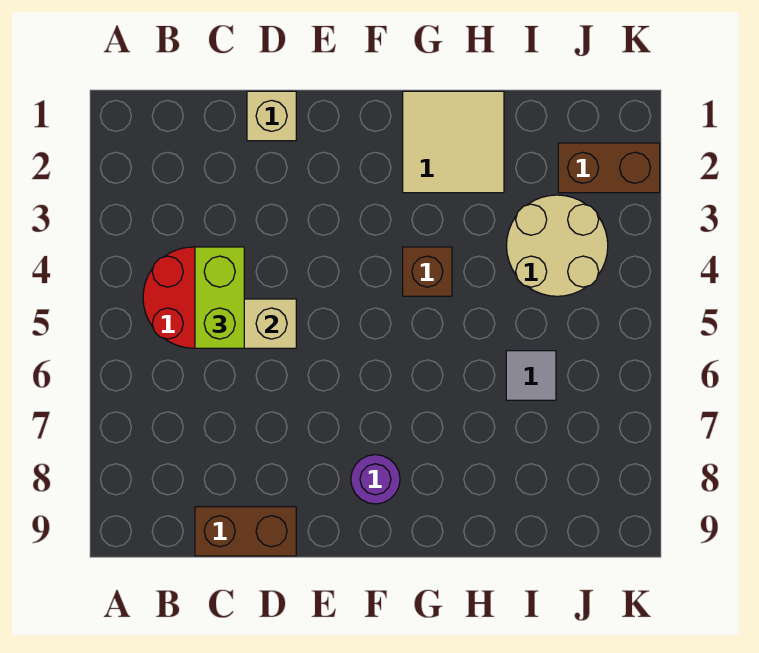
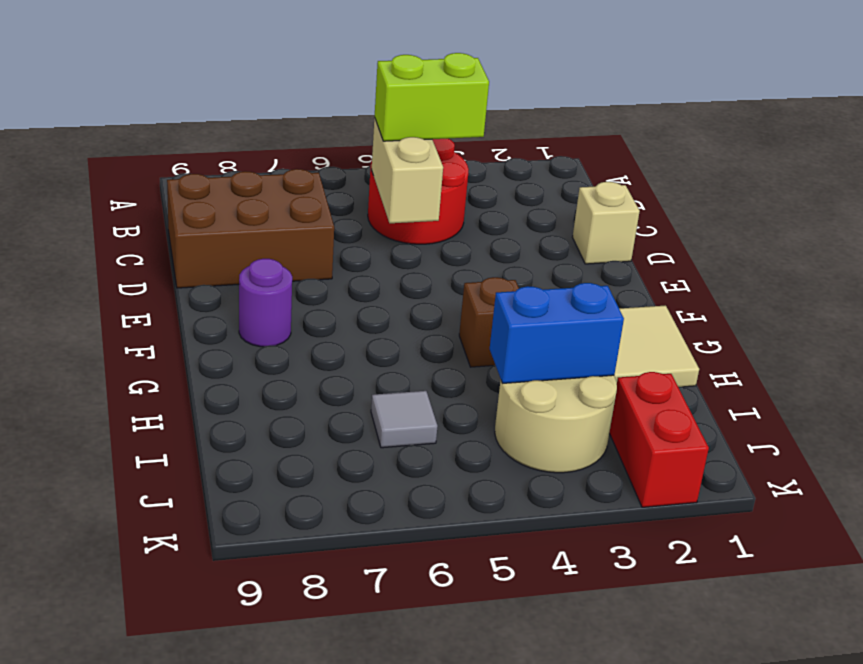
brown 1x2 brick [195,507,296,556] -> brown 2x3 brick [167,169,334,288]
none -> blue 1x2 brick [490,283,624,384]
brown 1x2 brick [558,143,660,193] -> red 1x2 brick [609,372,709,507]

